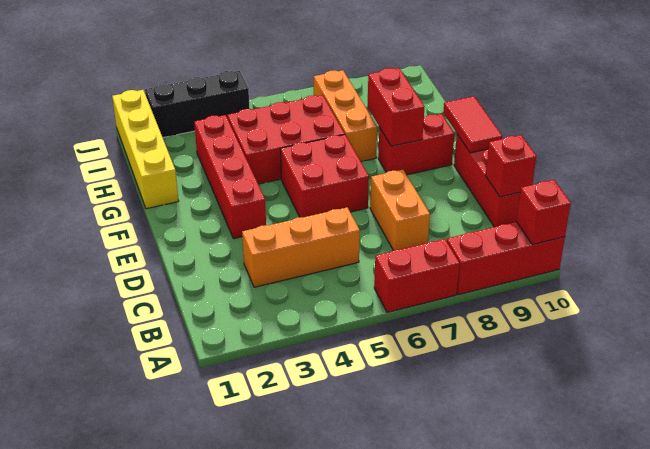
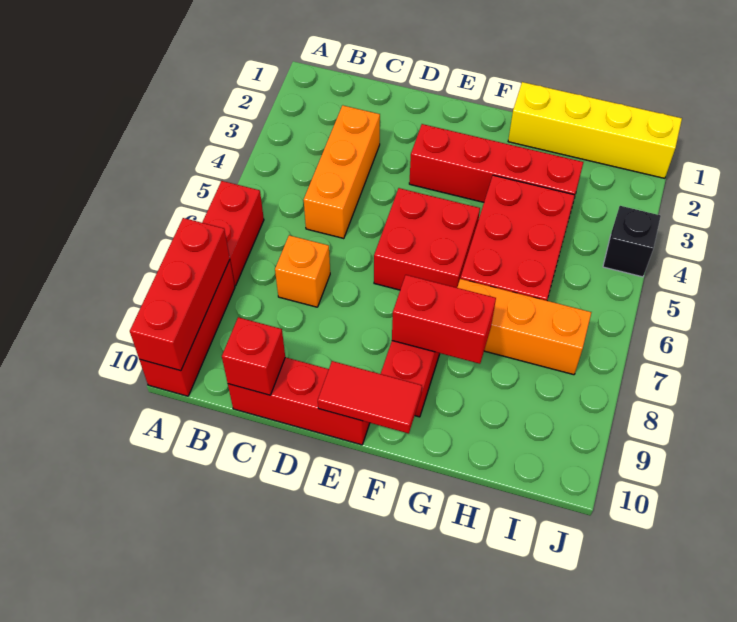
red 1x1 brick [516,180,571,245] -> red 1x3 brick [130,218,230,371]
orange 1x2 brick [370,170,430,251] -> orange 1x1 brick [275,235,330,307]
black 1x3 brick [145,71,250,138] -> black 1x1 brick [603,206,661,277]

